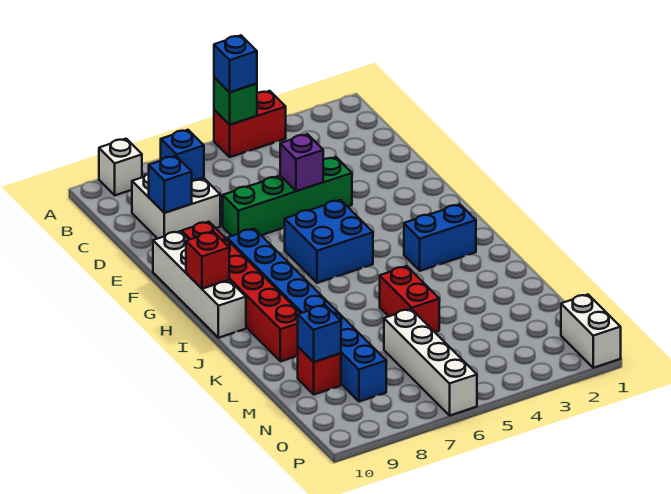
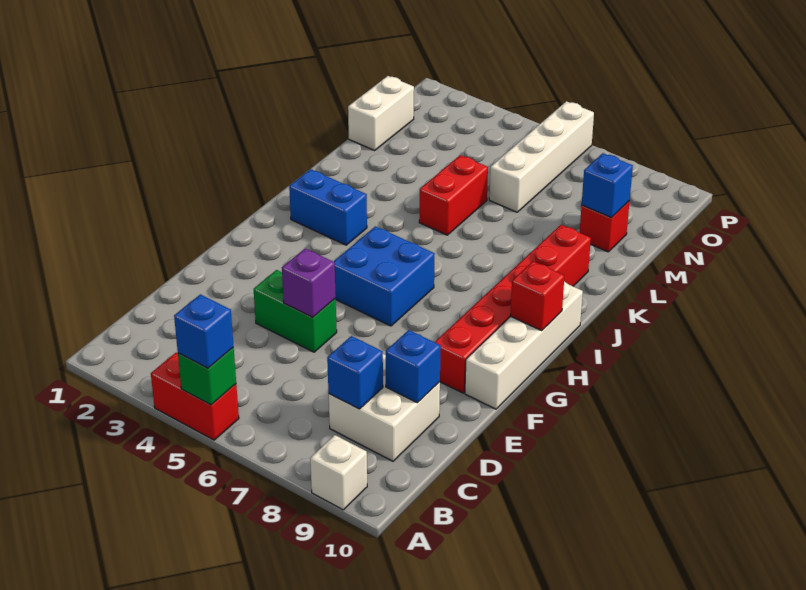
green 1x4 brick [223,157,352,236] -> green 1x2 brick [254,270,337,352]
blue 1x8 brick [227,229,386,402] -> none
white 1x2 brick [561,295,621,368] -> white 1x2 brick moved to [348,76,414,150]

